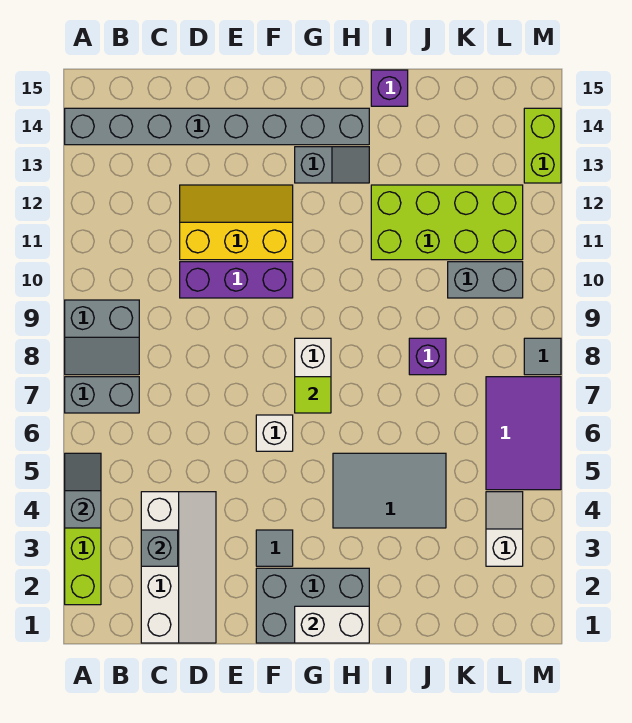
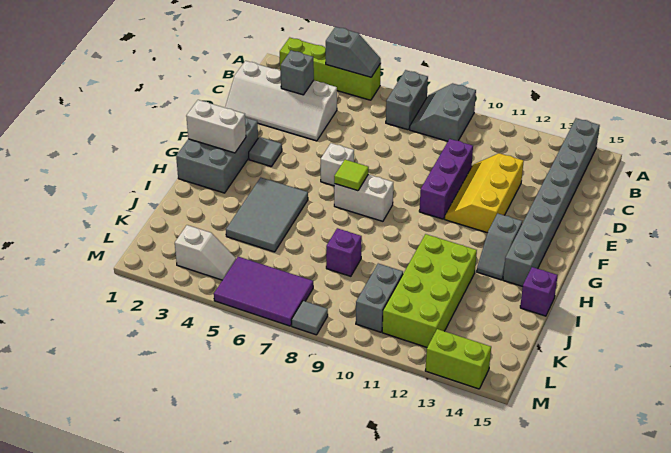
yellow 2x3 slope [180,185,293,260] -> yellow 2x3 slope turned to [445,153,524,233]
white 1x2 brick [295,606,369,643] -> white 1x2 brick turned to [186,100,246,153]

